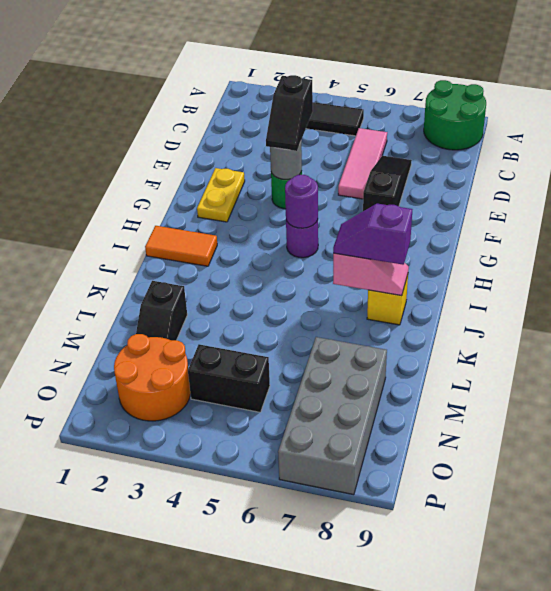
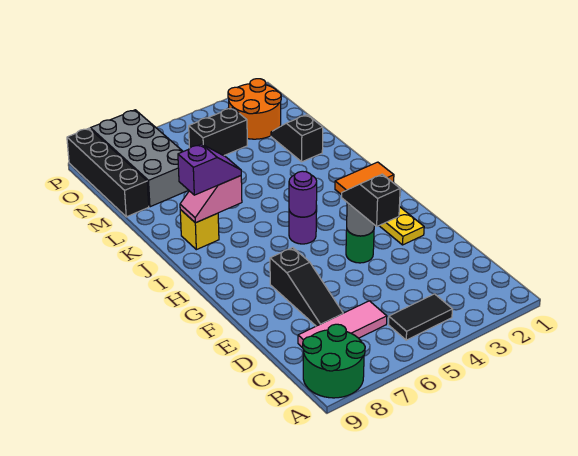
pink 1x3 tile [338,128,387,199] -> pink 1x3 tile turned to [298,301,387,348]
none -> black 1x4 brick [67,128,149,217]

